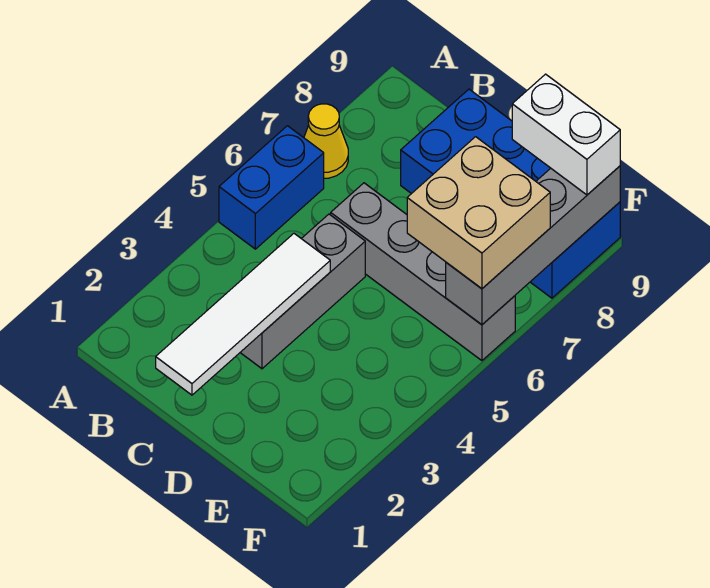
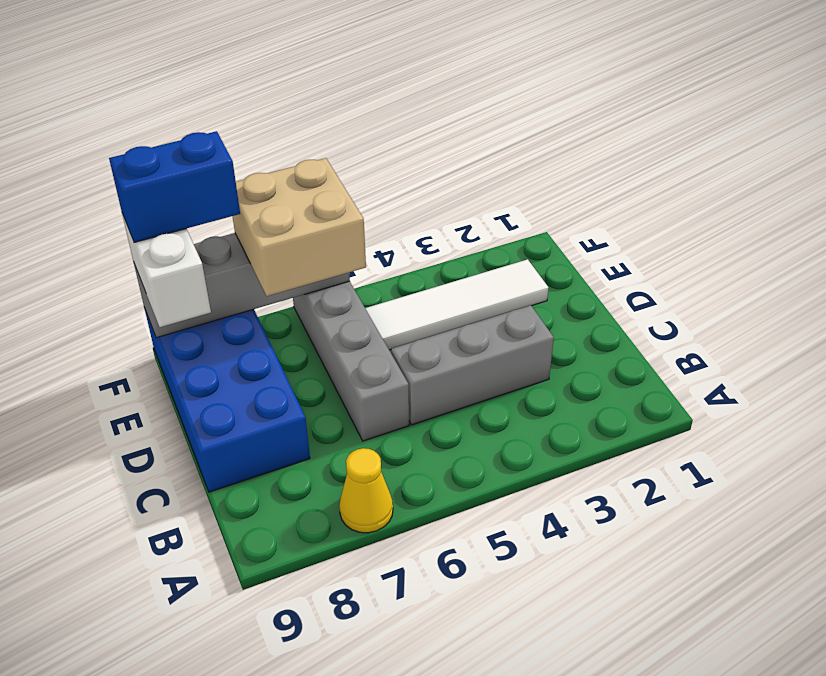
blue 1x2 brick [219,126,324,249] -> blue 1x2 brick moved to [109,131,240,242]
white 1x4 tile [156,234,330,395] -> white 1x4 tile moved to [365,259,549,350]

